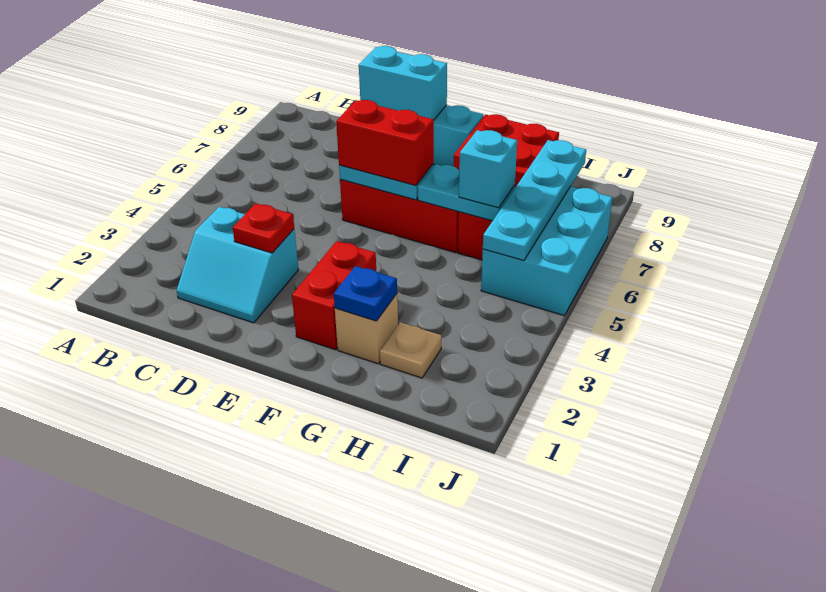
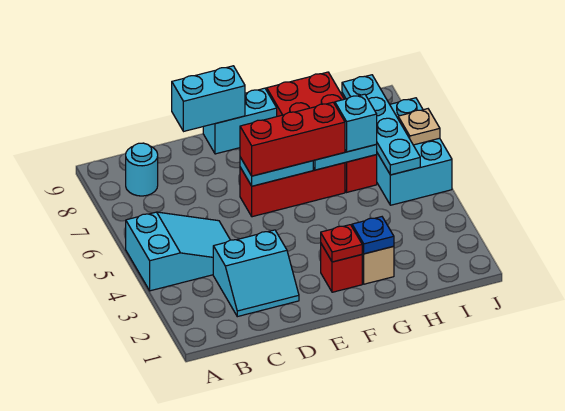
none -> cyan 2x3 slope [126,212,230,291]
none -> cyan 1x1 round brick [126,143,158,196]
red 1x1 plate [233,203,294,253] -> red 1x1 plate moved to [321,225,362,262]
red 1x2 brick [336,100,434,185] -> red 1x3 brick [240,102,345,176]
red 1x2 brick [292,241,376,350] -> red 1x1 brick [321,244,362,292]
tan 1x1 plate [380,323,441,378] -> tan 1x1 plate moved to [398,109,440,145]

